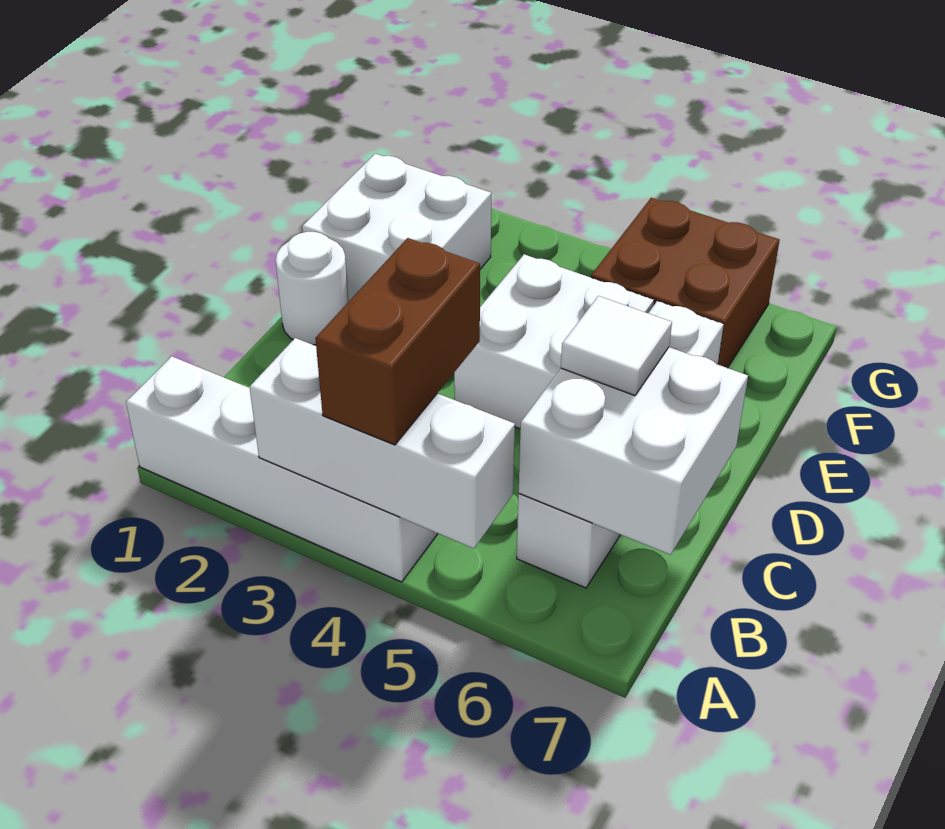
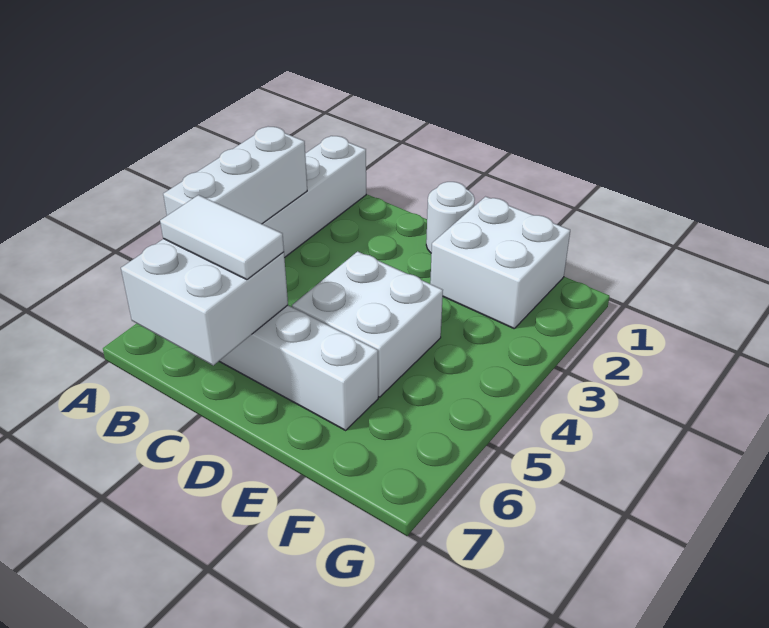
brown 1x2 brick [315,238,480,445] -> none
white 1x1 tile [561,296,672,396] -> white 1x2 tile [160,195,284,280]
brown 2x2 brick [591,198,780,368] -> none

